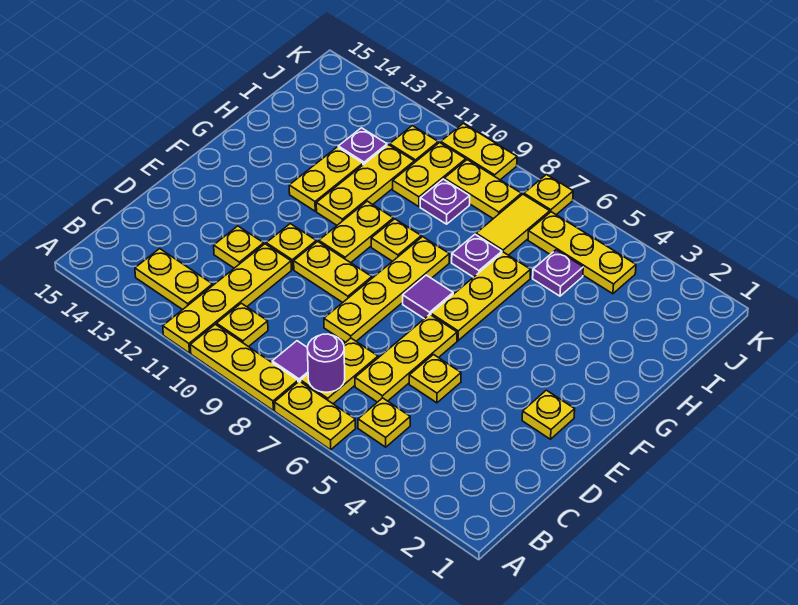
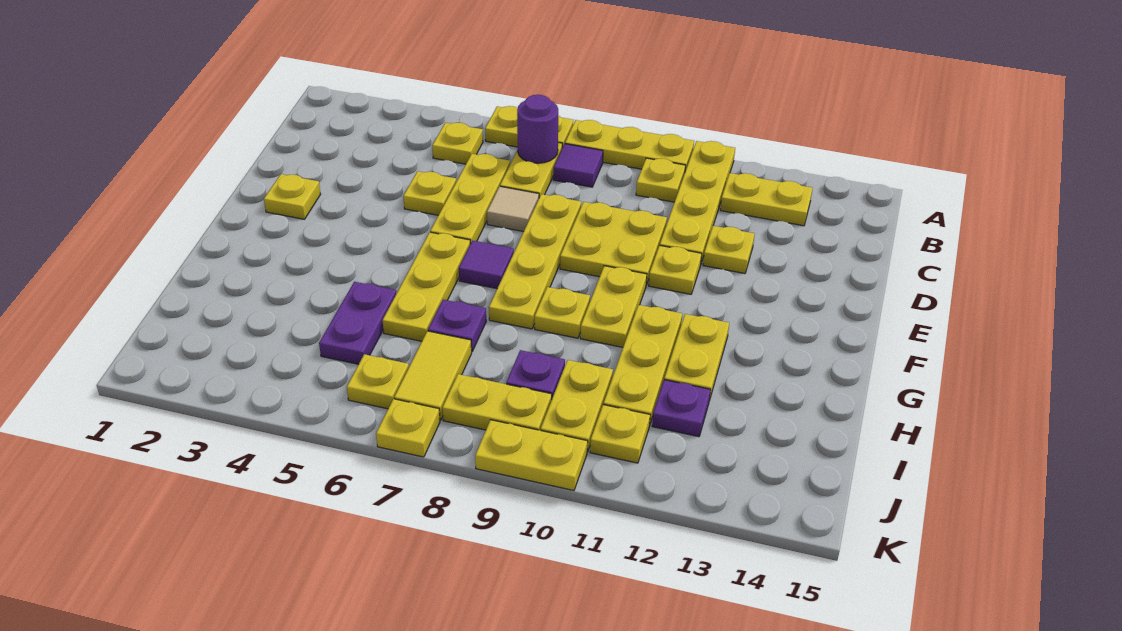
none -> tan 1x1 tile [487,186,539,232]
yellow 1x2 plate [294,241,372,303] -> yellow 2x2 plate [560,202,667,285]
purple 1x1 plate [533,250,583,296] -> purple 1x2 plate [319,282,396,364]
yellow 1x3 plate [528,212,636,294] -> yellow 1x1 plate [347,354,409,409]

